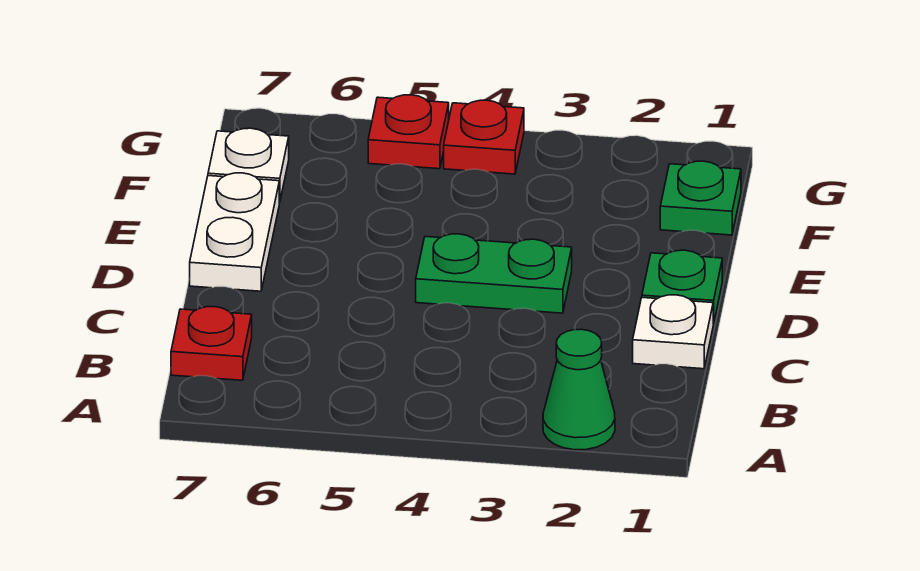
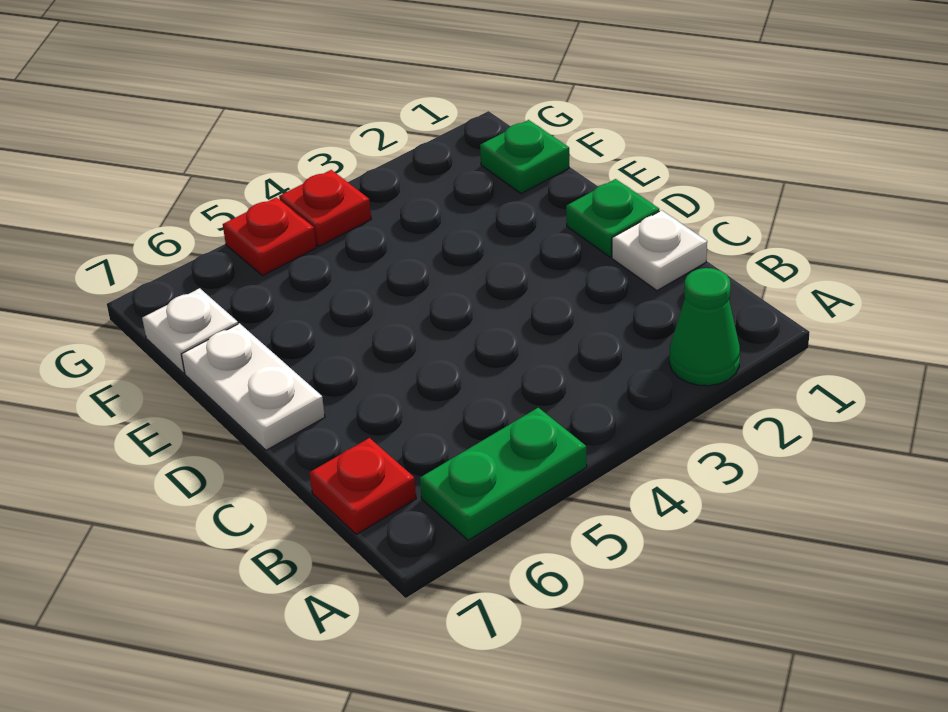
green 1x2 plate [416,234,572,313] -> green 1x2 plate moved to [420,408,587,540]

